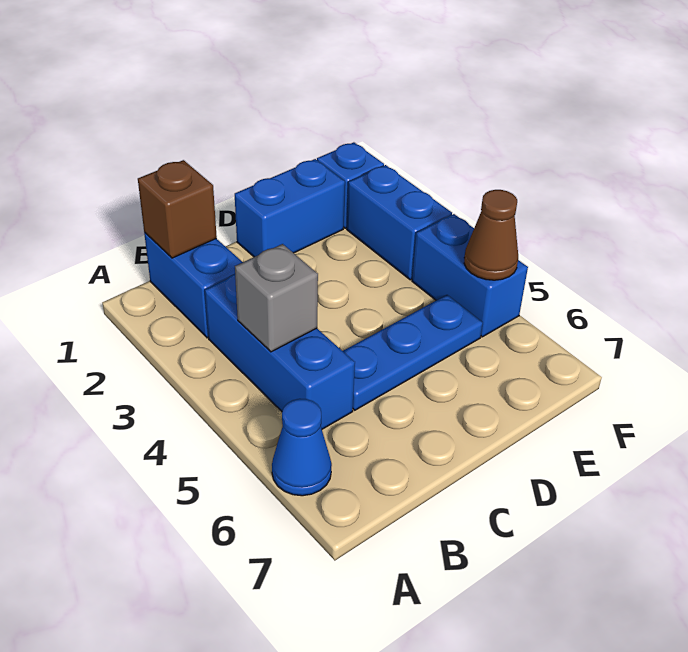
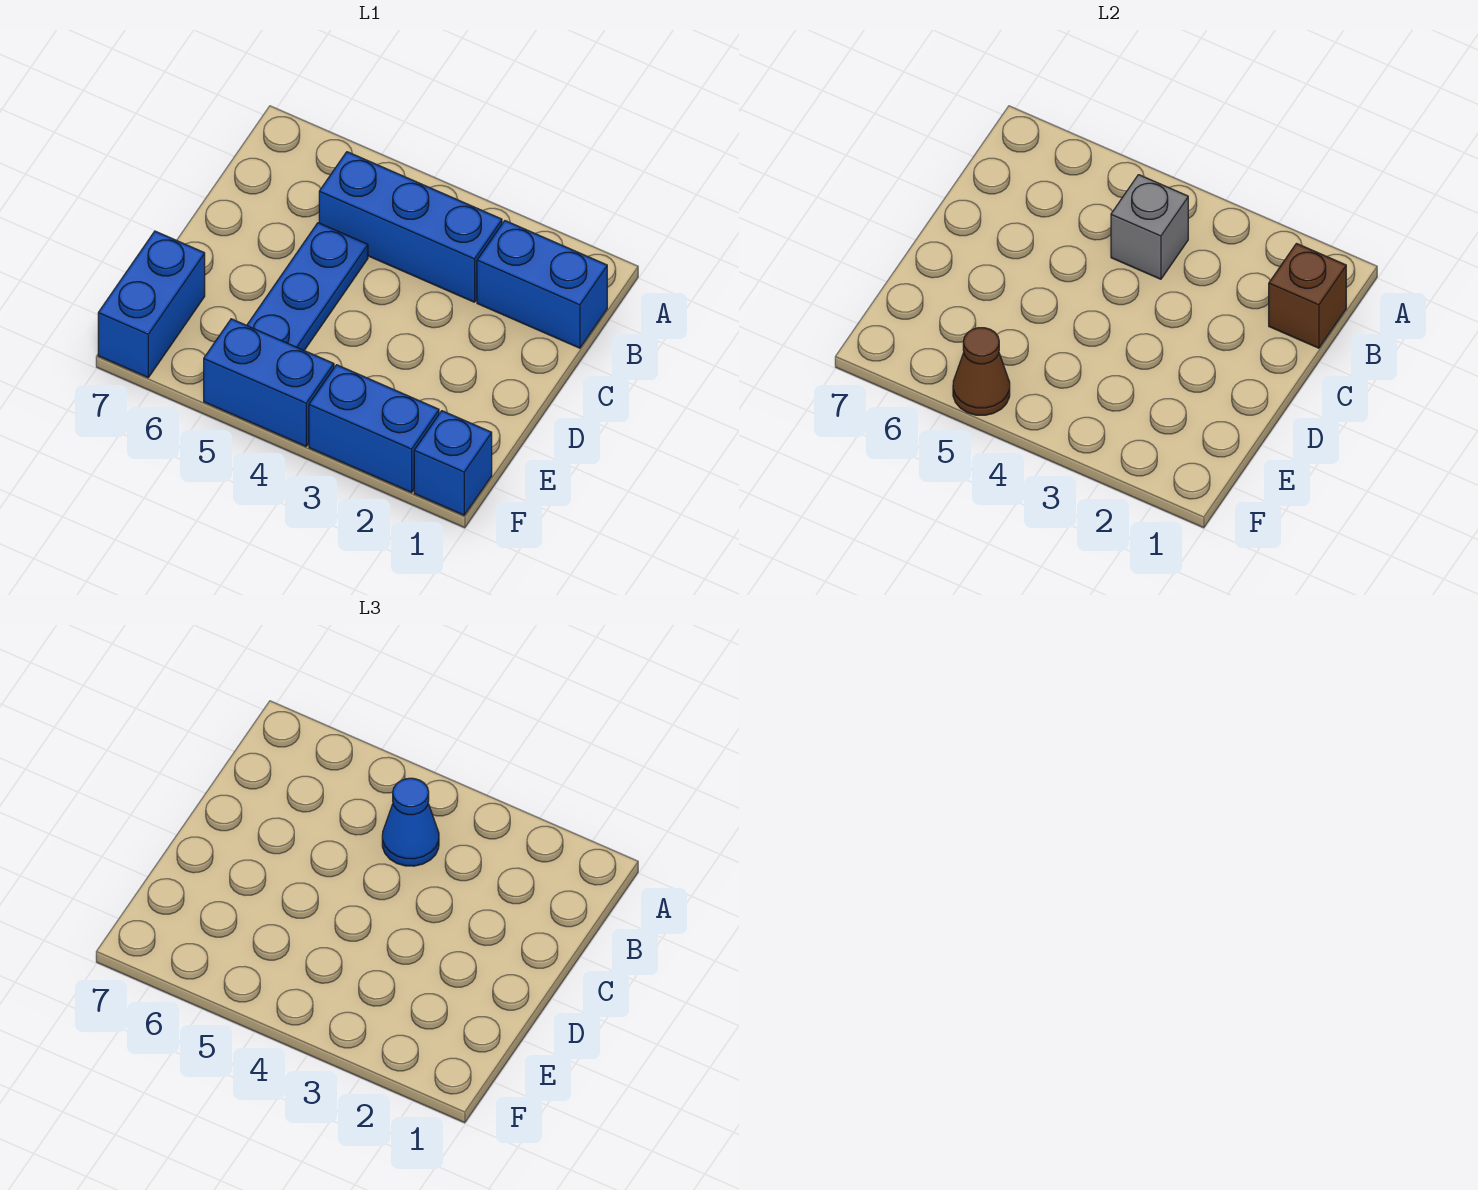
blue 1x1 cone [272,399,332,496] -> blue 1x1 cone moved to [382,778,439,866]
blue 1x2 brick [235,159,345,257] -> blue 1x2 brick moved to [98,231,205,377]

